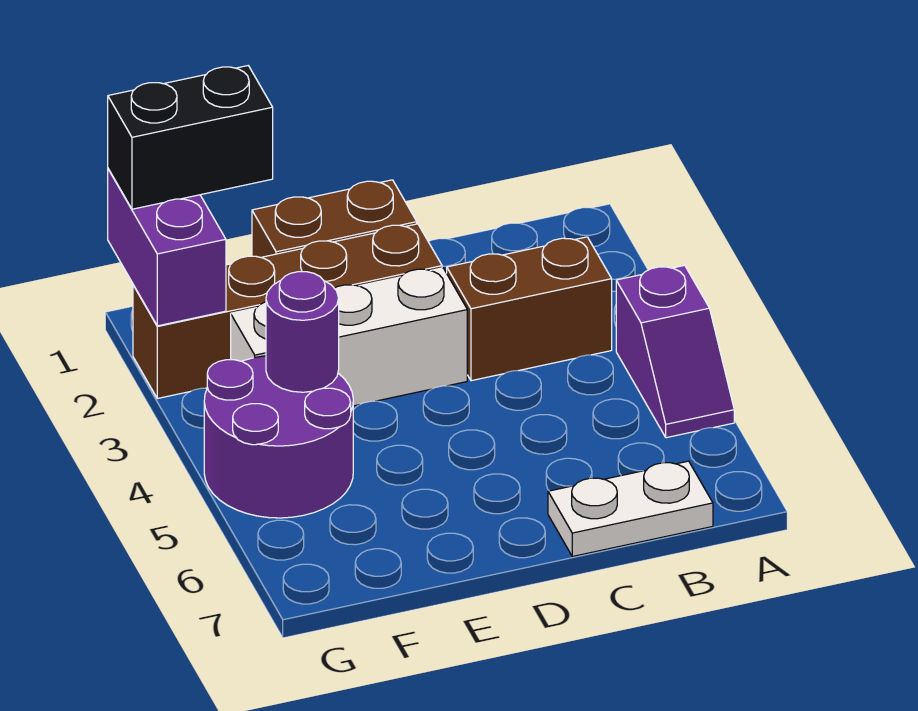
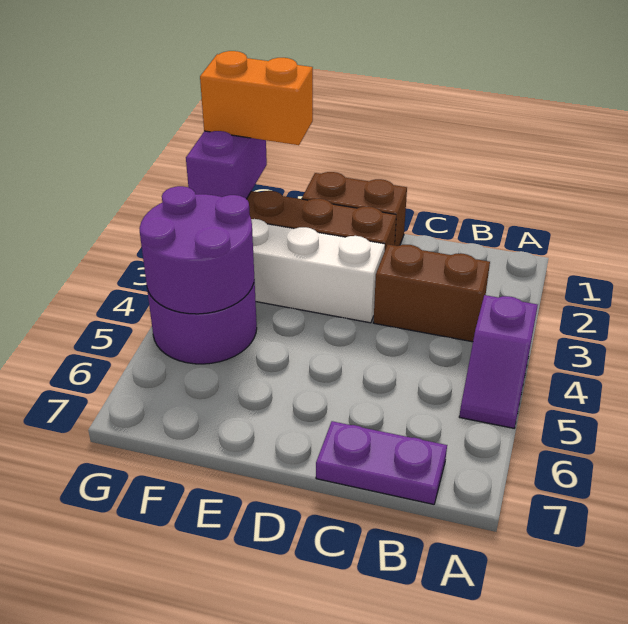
white 1x2 plate [548,461,713,556] -> purple 1x2 plate [316,421,447,504]
black 1x2 brick [108,66,273,209] -> orange 1x2 brick [200,51,313,145]
purple 1x1 round brick [266,272,339,392] -> purple 2x2 round brick [139,186,254,314]

